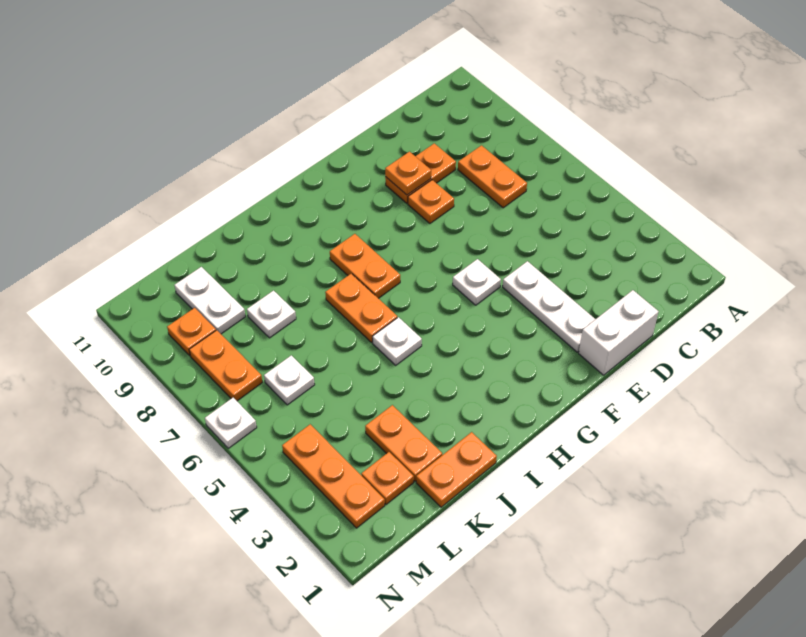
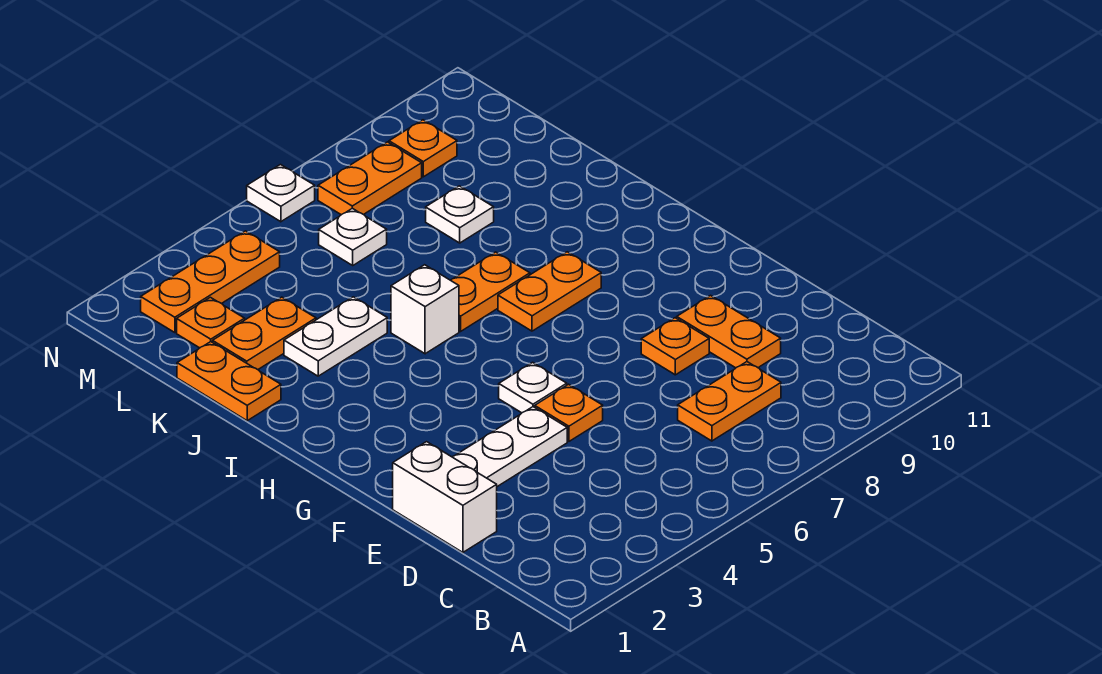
orange 1x1 plate [385,152,431,195] -> orange 1x1 plate moved to [535,384,603,441]
white 1x1 plate [373,317,422,365] -> white 1x1 brick [391,265,459,354]
white 1x2 plate [174,267,246,334] -> white 1x2 plate moved to [284,297,387,376]

